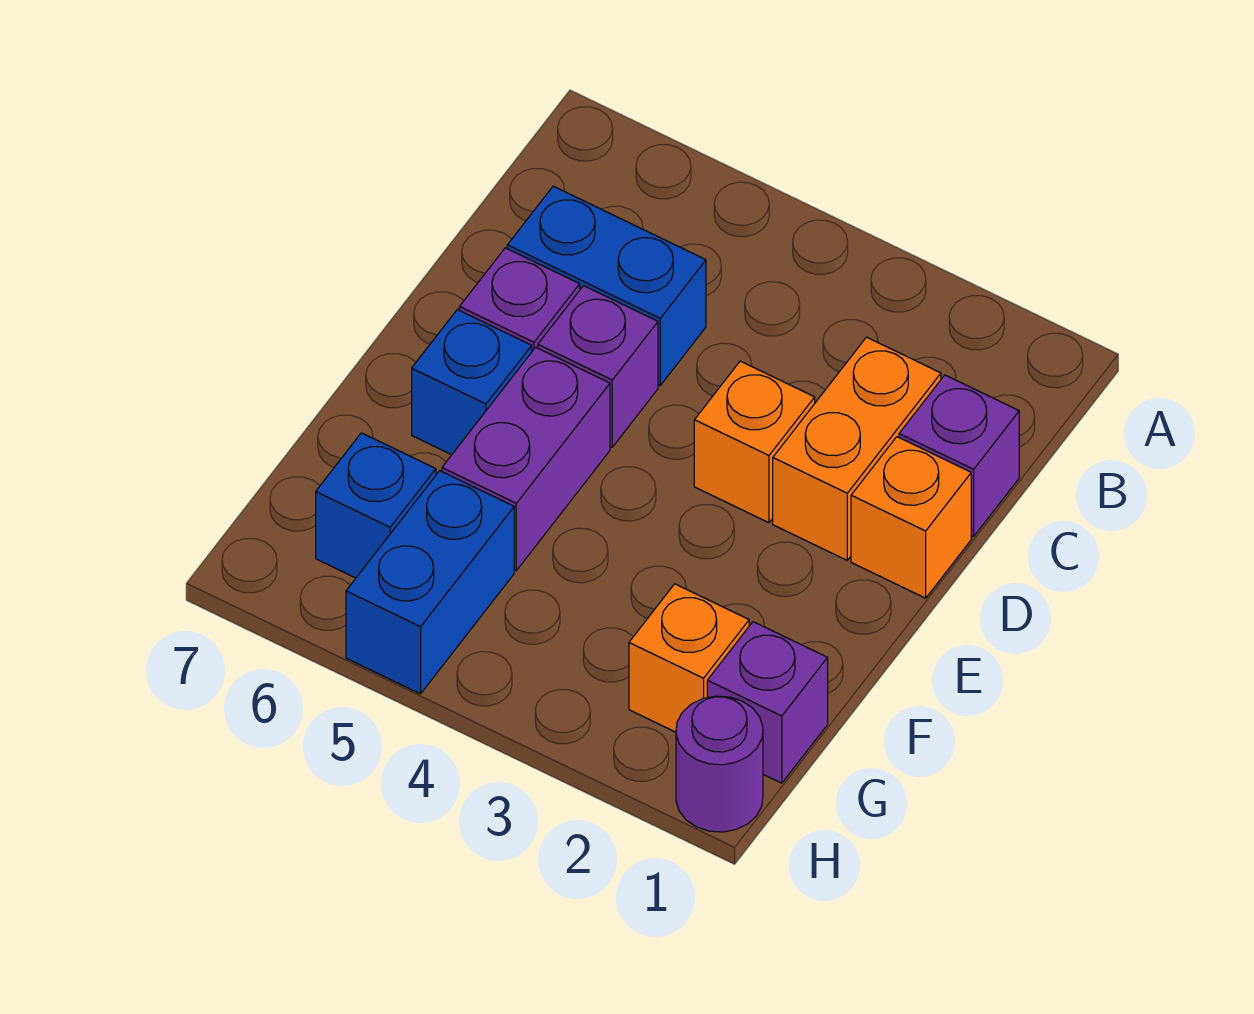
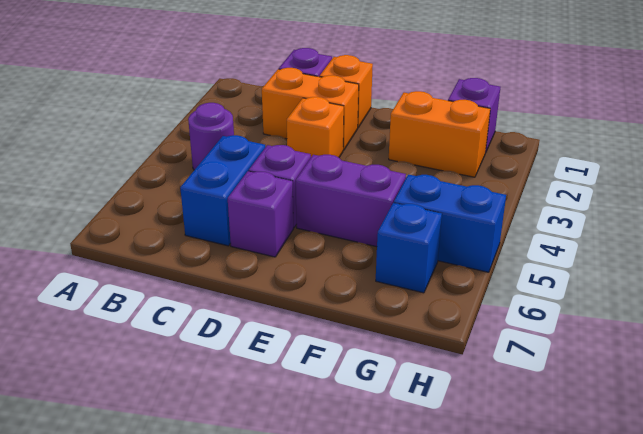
blue 1x1 brick [412,310,532,455] -> none
orange 1x1 brick [629,584,749,732] -> orange 1x2 brick [389,91,490,177]
purple 1x1 round brick [676,696,763,832] -> purple 1x1 round brick moved to [188,103,234,170]

